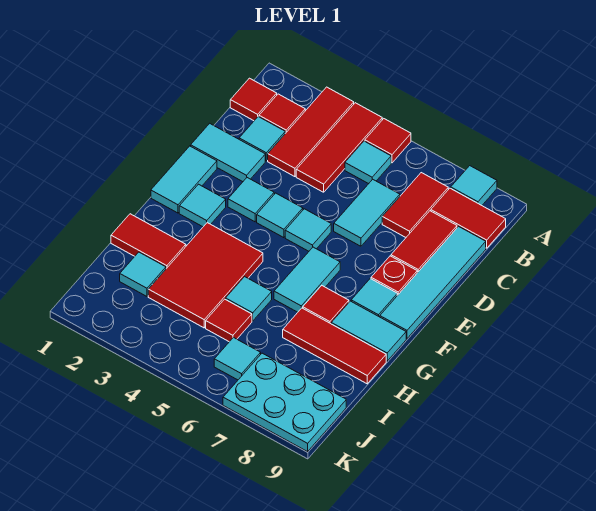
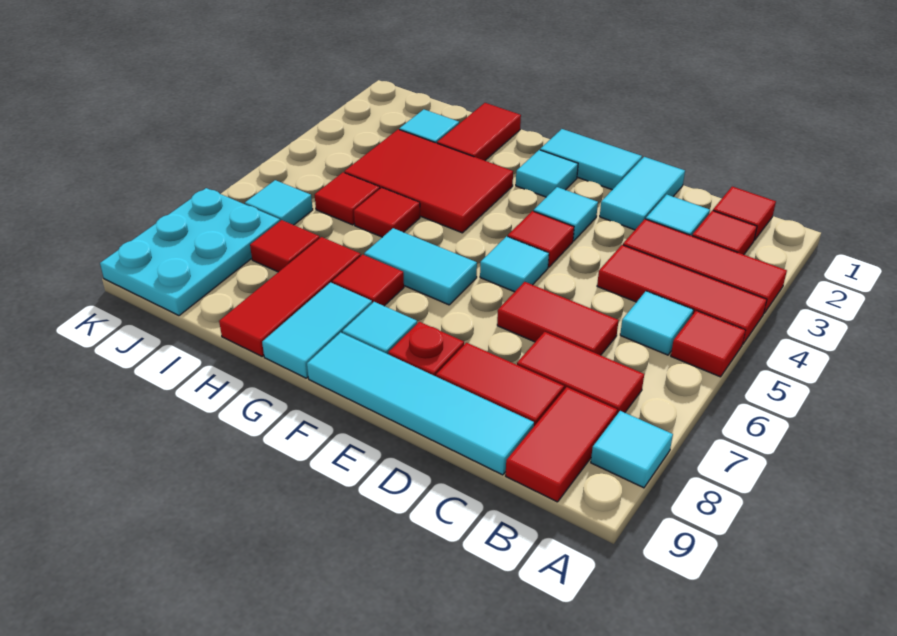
cyan 1x2 tile [334,179,400,246] -> red 1x2 tile [497,282,619,355]
cyan 1x1 tile [257,193,303,238] -> red 1x1 tile [508,211,574,267]
cyan 1x1 tile [226,277,272,321] -> red 1x1 tile [354,188,420,237]
none -> red 1x1 tile [250,220,320,272]

